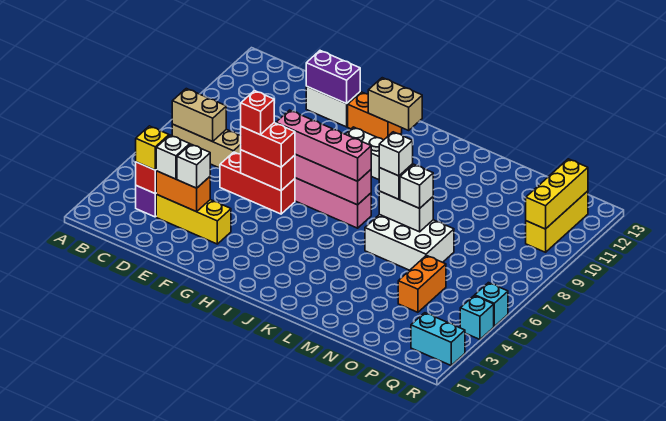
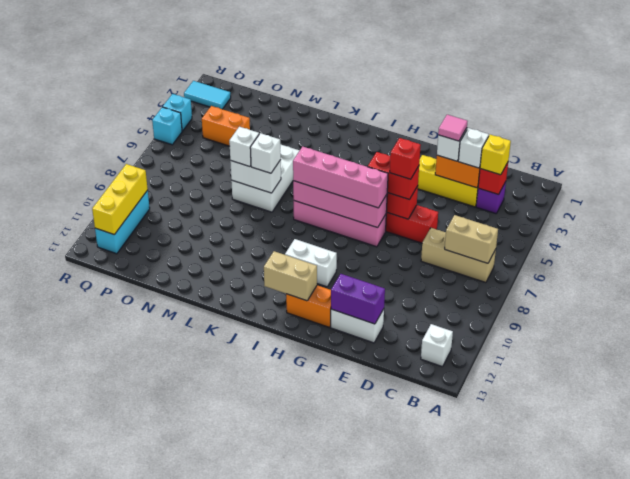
none -> pink 1x1 tile [438,115,468,141]
white 2x3 brick [365,214,454,270] -> white 2x3 brick turned to [231,144,300,212]
white 1x1 brick [379,132,413,176] -> white 1x1 brick moved to [421,324,453,367]
orange 1x2 brick [398,255,446,312] -> orange 1x2 brick turned to [202,106,250,146]
cyan 1x2 brick [411,313,465,365] -> cyan 1x2 tile [184,81,231,109]
yellow 1x3 brick [526,191,588,252] -> cyan 1x3 brick [95,190,150,254]

